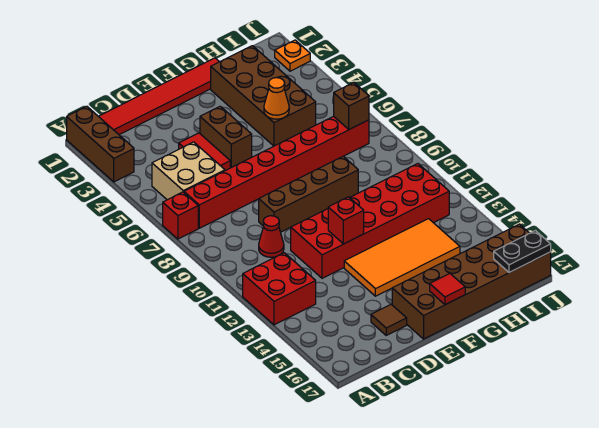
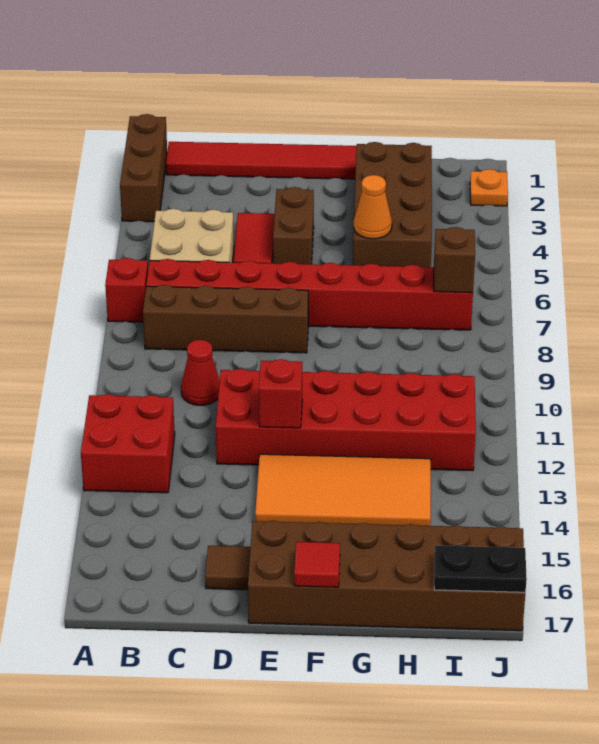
brown 1x4 brick [259,156,358,232] -> brown 1x4 brick moved to [143,285,308,353]

